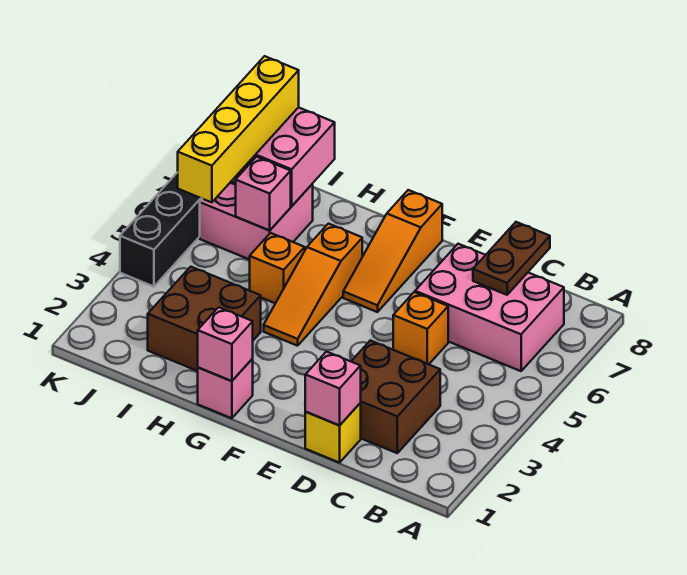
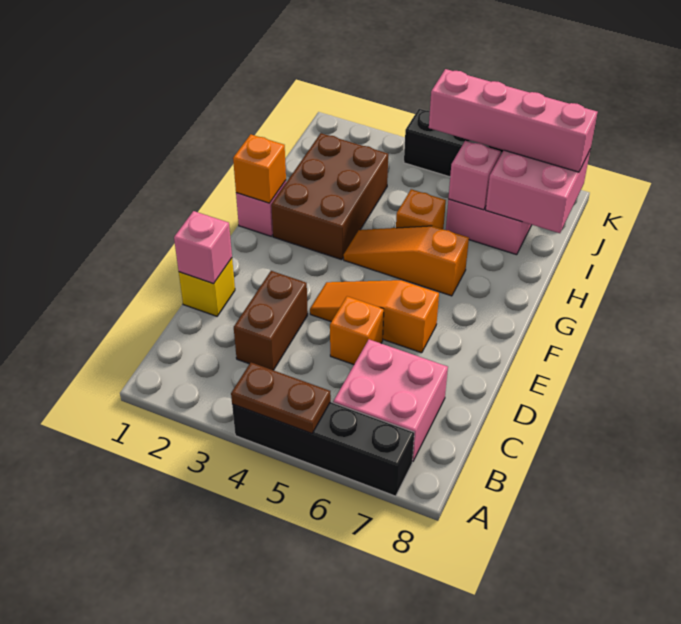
none -> black 1x4 brick [232,402,414,496]
pink 2x3 brick [415,244,564,371] -> pink 2x2 brick [333,339,448,462]
brown 2x2 brick [351,341,440,453] -> brown 1x2 brick [234,271,308,370]
brown 1x2 plate [473,222,550,295] -> brown 1x2 plate moved to [231,363,331,434]
orange 1x3 slope [343,190,442,312] -> orange 1x3 slope moved to [310,280,439,353]
pink 1x1 brick [198,307,253,381] -> orange 1x1 brick [233,134,286,203]
brown 2x2 brick [148,267,261,371] -> brown 2x3 brick [271,133,388,260]
yellow 1x4 brick [178,56,299,203] -> pink 1x4 brick [429,69,597,172]

